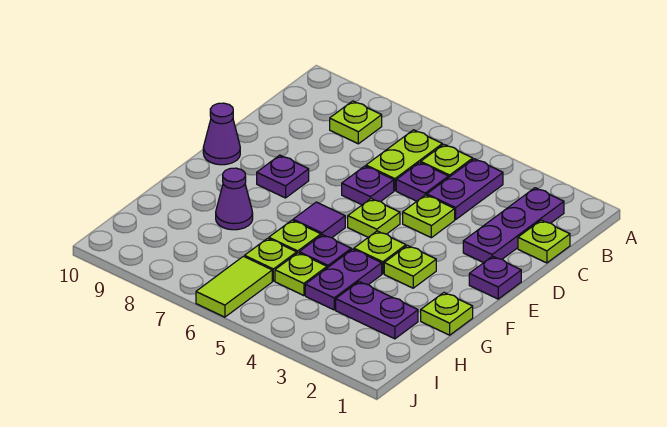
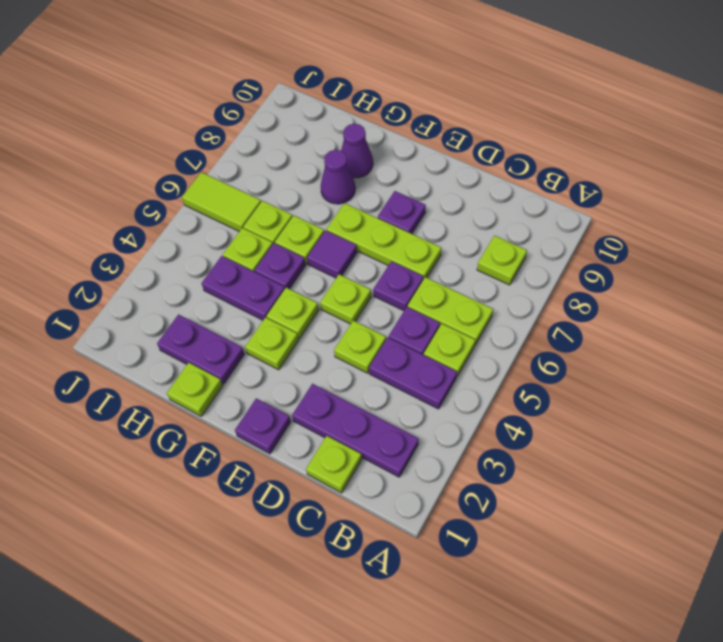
none -> lime 1x3 plate [326,203,441,279]
purple 1x1 cone [203,103,240,165] -> purple 1x1 cone moved to [341,124,373,178]
purple 1x2 plate [336,282,418,339] -> purple 1x2 plate turned to [157,315,244,384]

